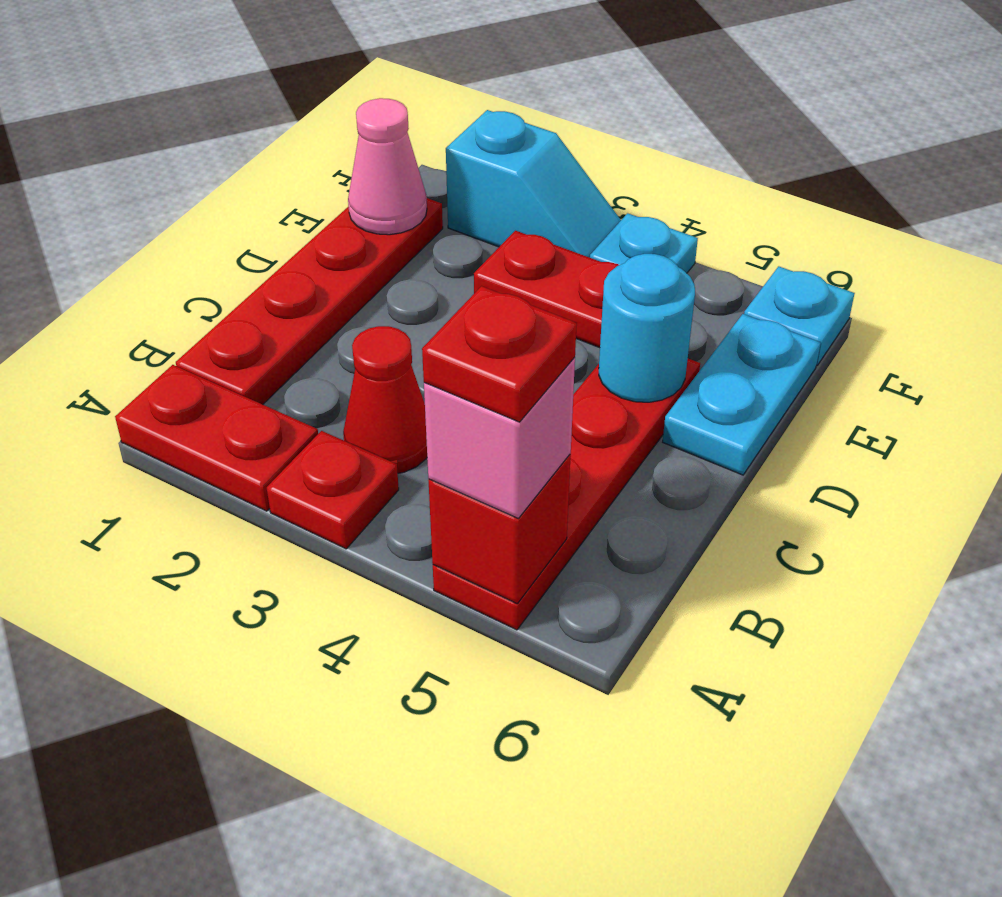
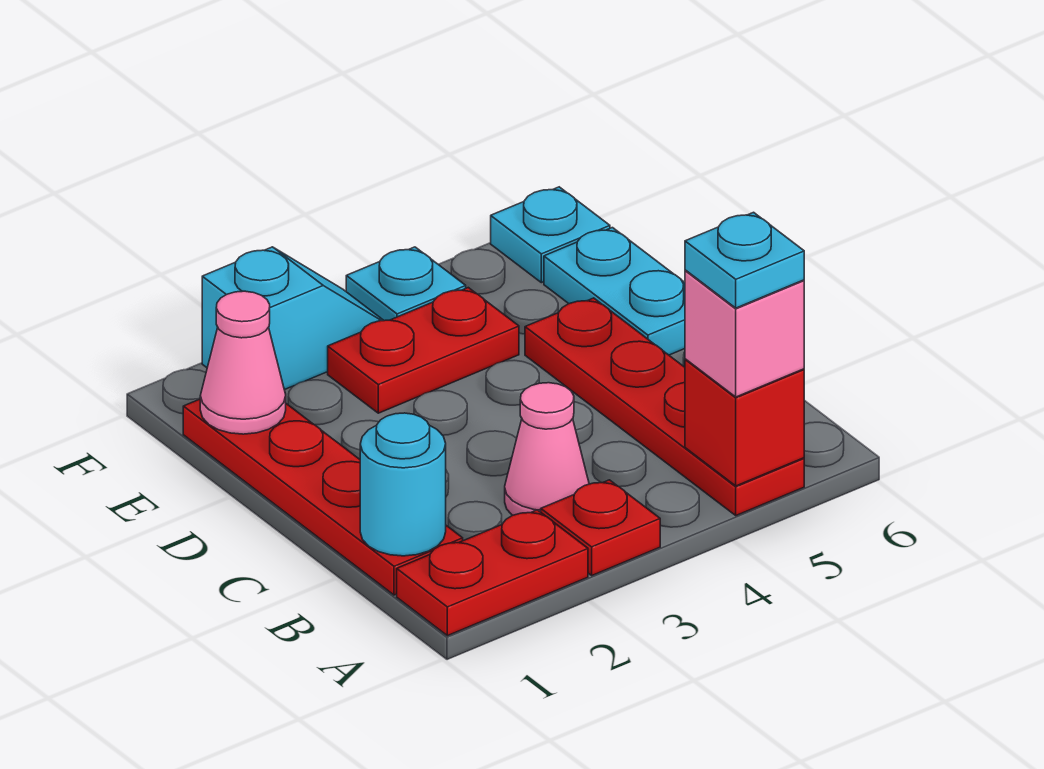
red 1x1 plate [422,286,577,422] -> cyan 1x1 plate [685,212,804,308]
red 1x1 cone [343,326,427,473] -> pink 1x1 cone [505,383,589,515]
cyan 1x1 round brick [599,254,695,402] -> cyan 1x1 round brick moved to [360,413,446,556]

